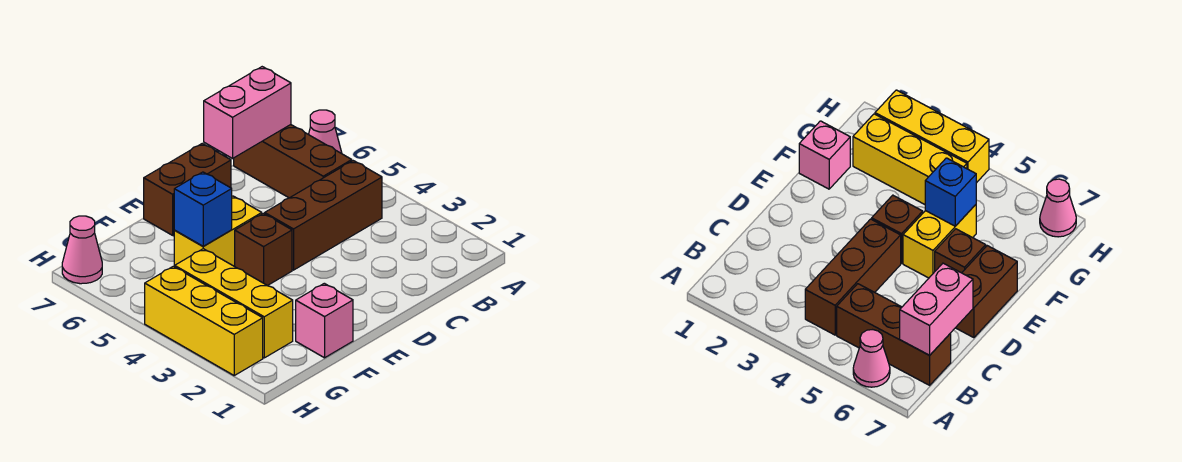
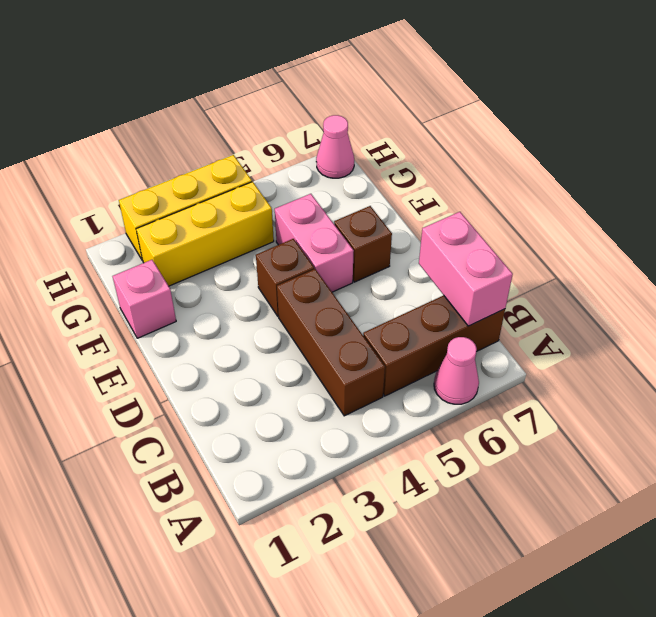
brown 1x2 brick [144,143,231,235] -> none
yellow 1x2 brick [174,196,262,267] -> pink 1x2 brick [275,194,354,292]
blue 1x1 brick [174,172,232,246] -> none

